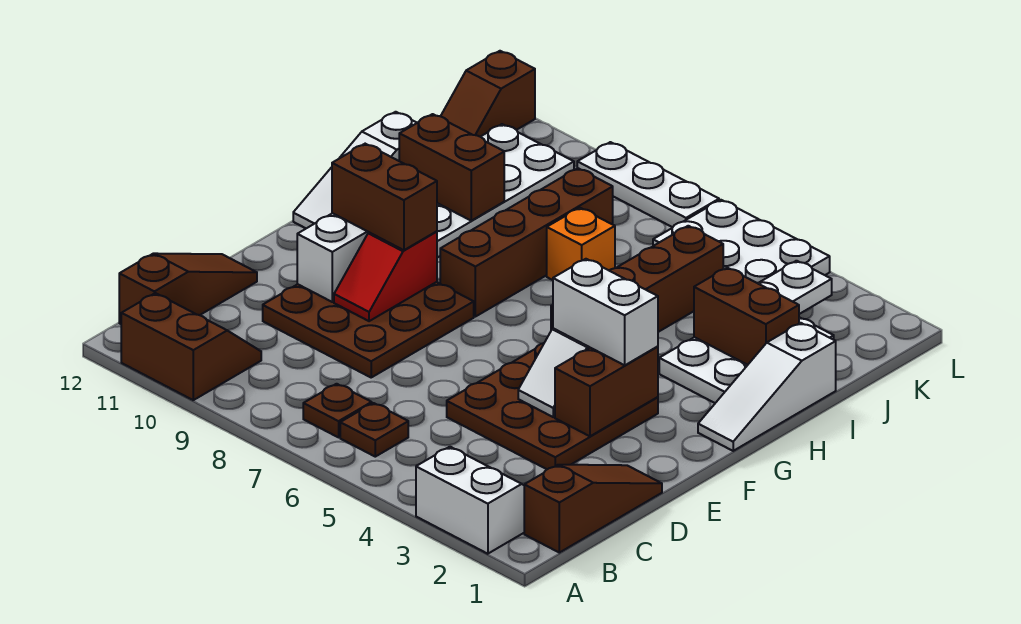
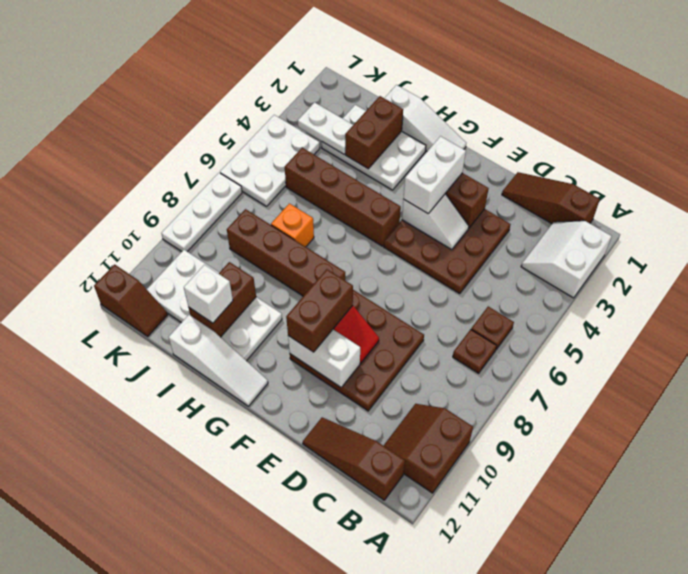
none -> white 1x1 brick [184,265,233,323]

